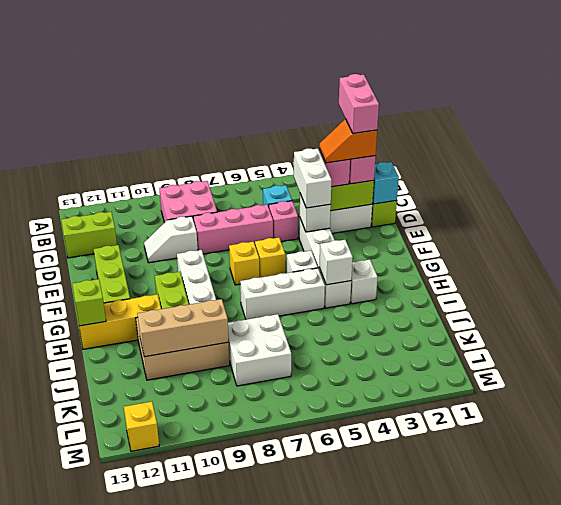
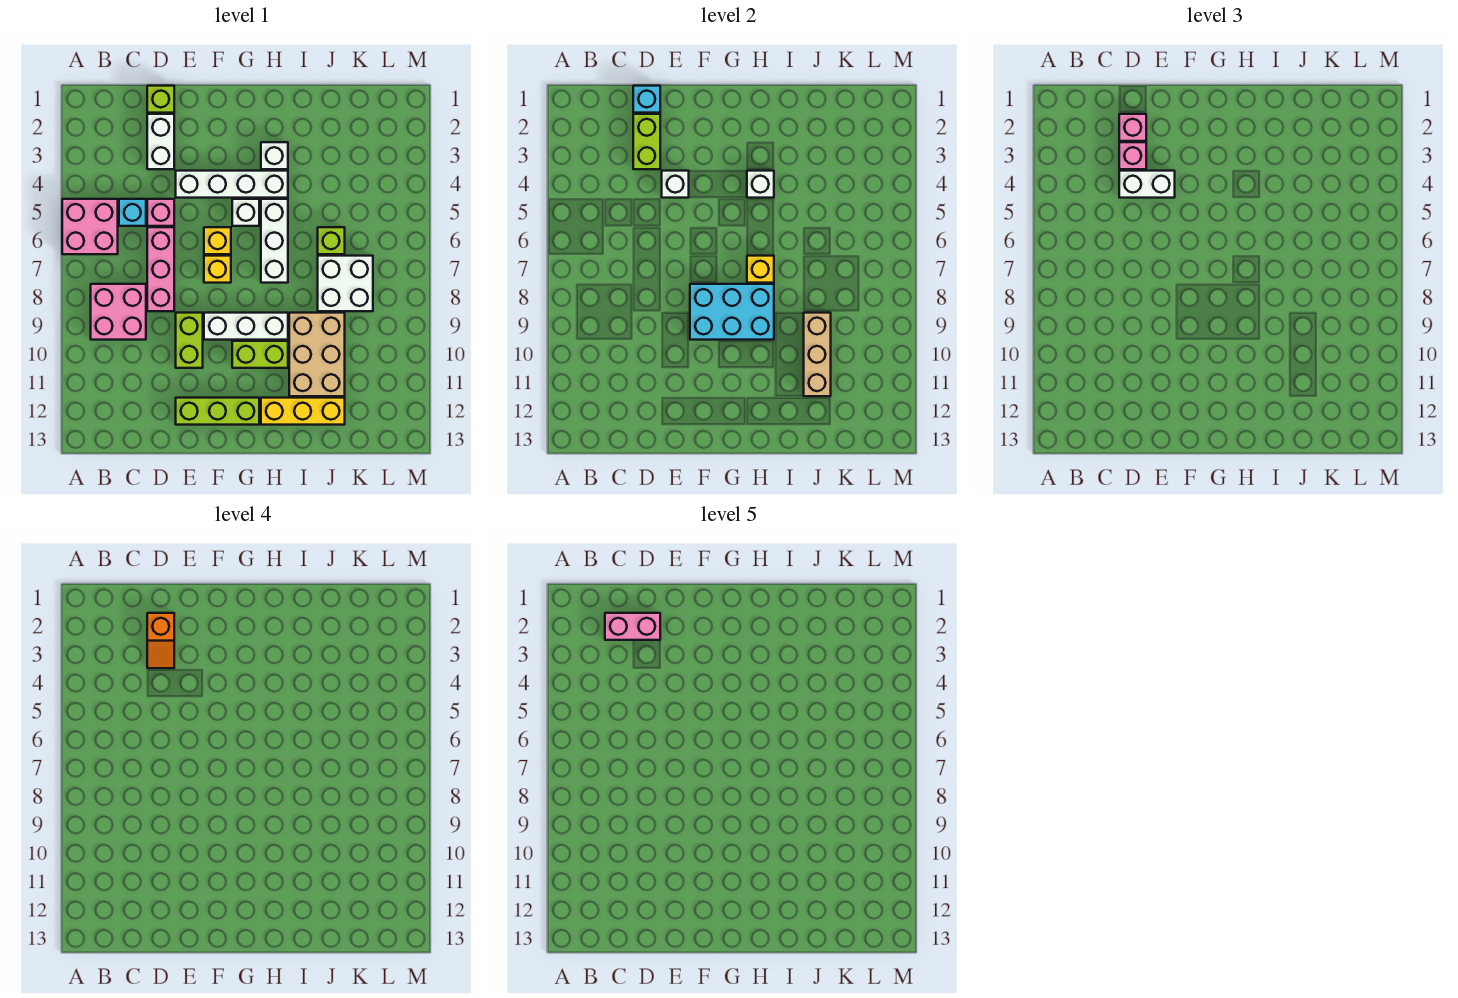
none -> pink 2x2 brick [62,199,118,254]
lime 1x2 brick [61,212,117,258] -> lime 1x2 brick moved to [176,313,203,368]
white 1x2 slope [144,216,198,263] -> none
none -> cyan 2x3 brick [690,284,774,340]
yellow 1x3 brick [79,294,161,349] -> yellow 1x3 brick turned to [261,398,345,425]
lime 1x1 brick [72,279,106,326] -> lime 1x1 brick moved to [318,227,345,254]
yellow 1x1 brick [124,401,159,451] -> yellow 1x1 brick moved to [747,256,774,283]

